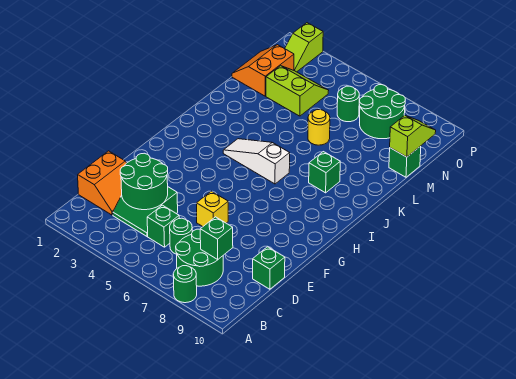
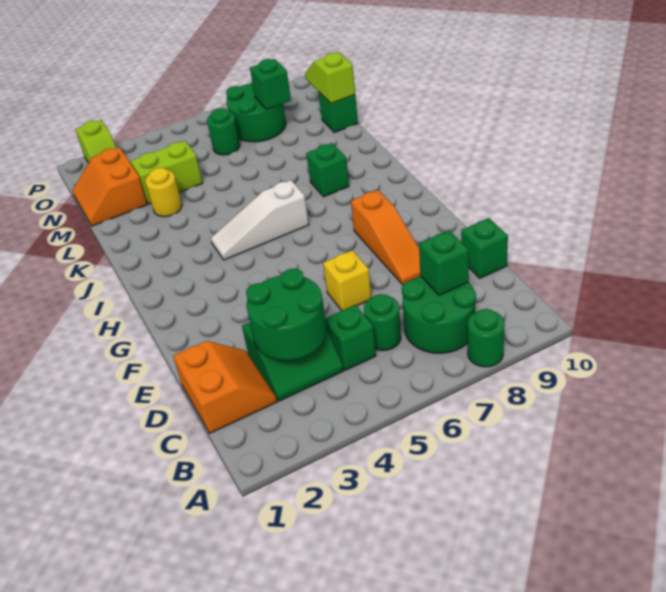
none -> orange 1x3 slope [351,190,420,285]
yellow 1x1 round brick [308,109,330,145] -> yellow 1x1 round brick moved to [145,168,182,217]
none -> green 1x1 brick [250,59,291,110]

